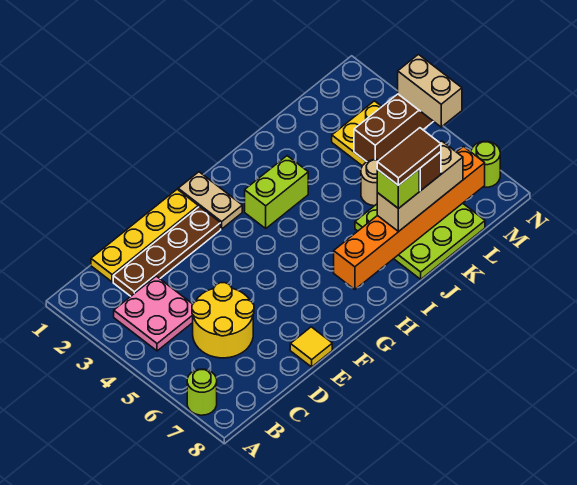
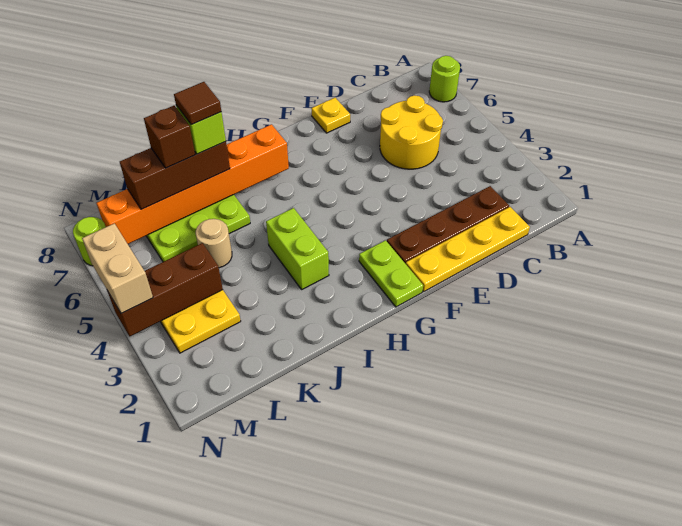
pink 2x2 plate [114,276,193,351] -> none
yellow 1x1 tile [290,327,332,367] -> yellow 1x1 plate [311,98,350,133]
tan 1x2 plate [178,172,242,229] -> lime 1x2 plate [359,240,423,307]
lime 1x2 brick [245,156,308,228] -> lime 1x2 brick turned to [266,208,329,289]
tan 1x3 brick [377,141,463,231] -> brown 1x3 brick [120,142,230,209]
brown 1x2 tile [377,128,441,185] -> brown 1x1 tile [174,82,221,125]

